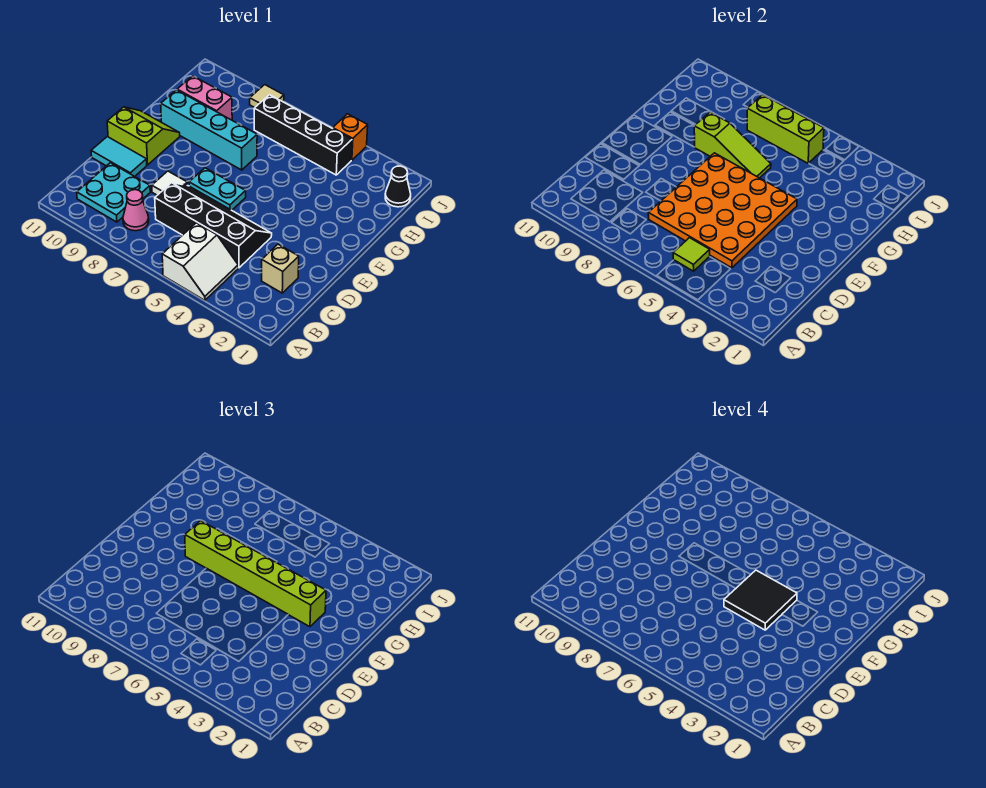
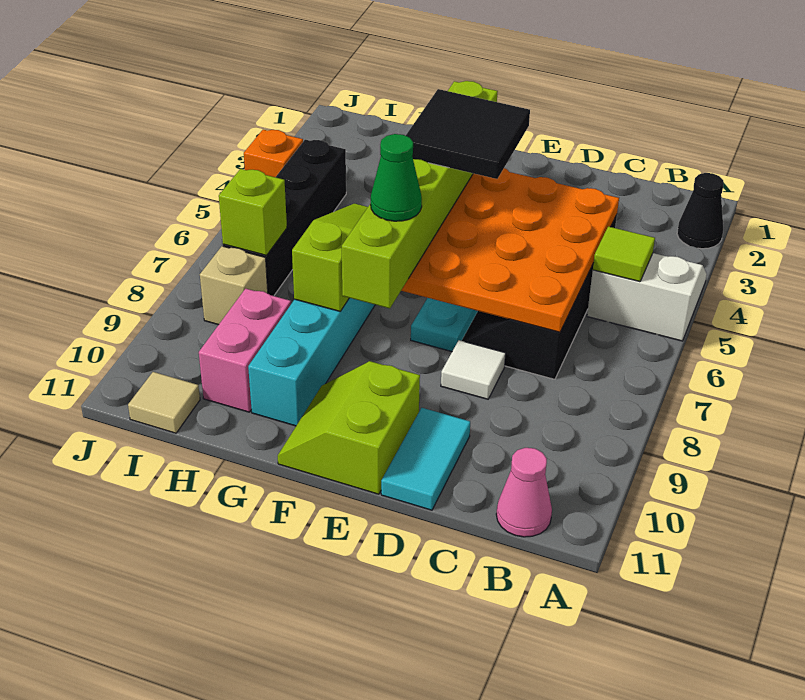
pink 1x1 cone [123,190,149,231] -> pink 1x1 cone moved to [496,448,552,537]
cyan 2x2 plate [77,163,150,222] -> none
tan 1x1 brick [262,244,299,293] -> tan 1x1 brick moved to [200,246,268,325]
none -> green 1x1 cone [371,134,422,221]
black 1x1 cone [385,166,411,207] -> black 1x1 cone moved to [677,173,724,249]
lime 1x3 brick [747,95,824,163] -> lime 1x1 brick [219,169,287,255]
tan 1x1 tile [250,85,284,108] -> tan 1x1 tile moved to [128,372,200,433]

